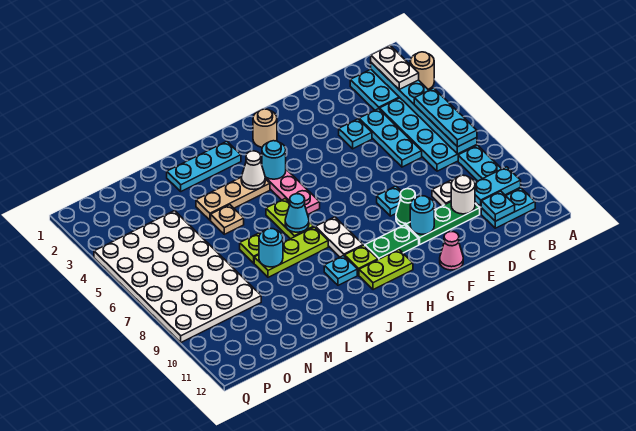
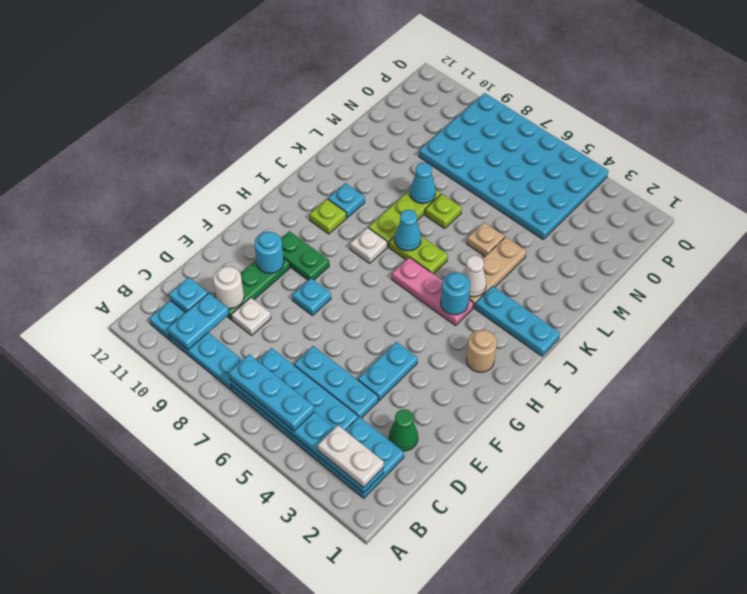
tan 1x1 round brick [410,52,434,89] -> none
cyan 1x1 plate [339,119,372,149] -> cyan 1x2 plate [358,342,417,400]
green 1x1 cone [396,189,415,226] -> green 1x1 cone moved to [389,409,418,451]
pink 1x1 cone [440,232,463,270] -> none
green 1x2 plate [365,225,419,260] -> green 1x2 plate turned to [281,231,329,280]
lime 1x2 plate [359,250,413,290] -> none
white 1x2 plate [315,217,363,257] -> white 1x1 plate [350,228,387,263]
cyan 1x3 plate [167,141,241,191] -> cyan 1x3 plate turned to [475,286,560,356]
cyan 1x1 round brick [259,228,283,267] -> cyan 1x1 cone [410,163,436,204]
white 4x6 plate [94,211,261,342] -> cyan 4x6 plate [419,93,608,239]

